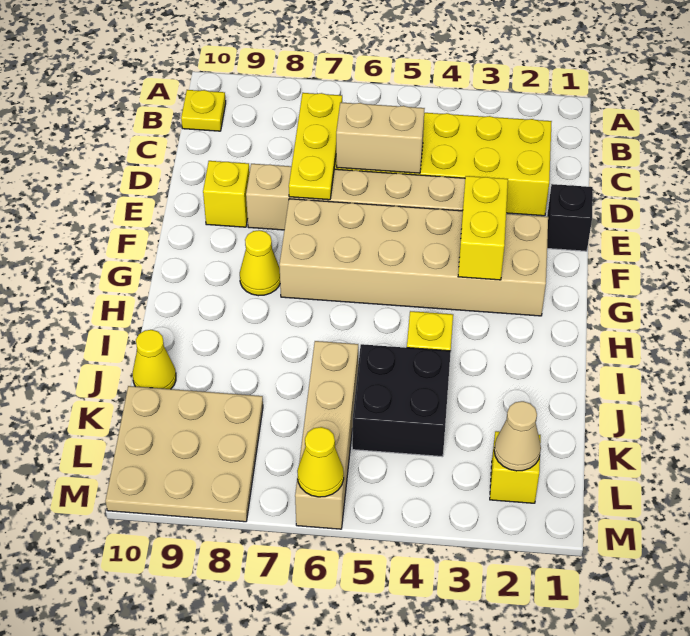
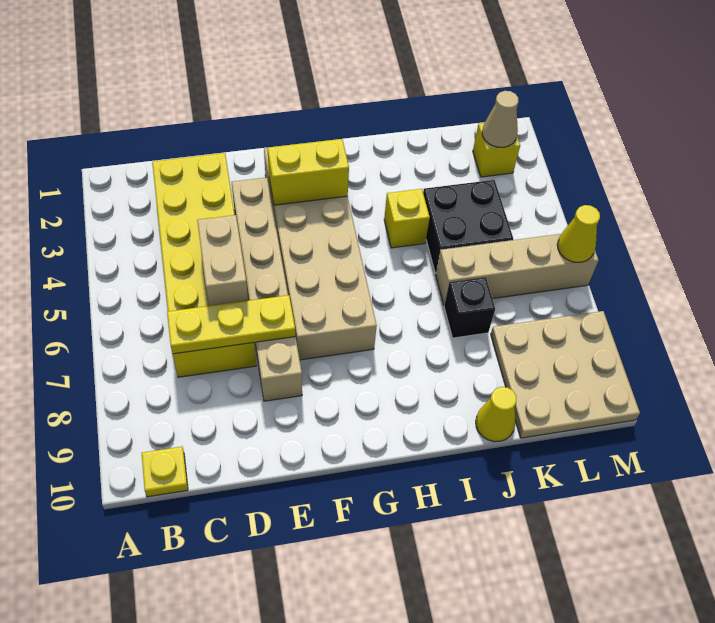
black 1x1 brick [547,184,593,251] -> black 1x1 brick moved to [444,277,495,338]
yellow 1x1 brick [203,161,250,227] -> none
yellow 1x1 cone [240,230,280,296] -> none

